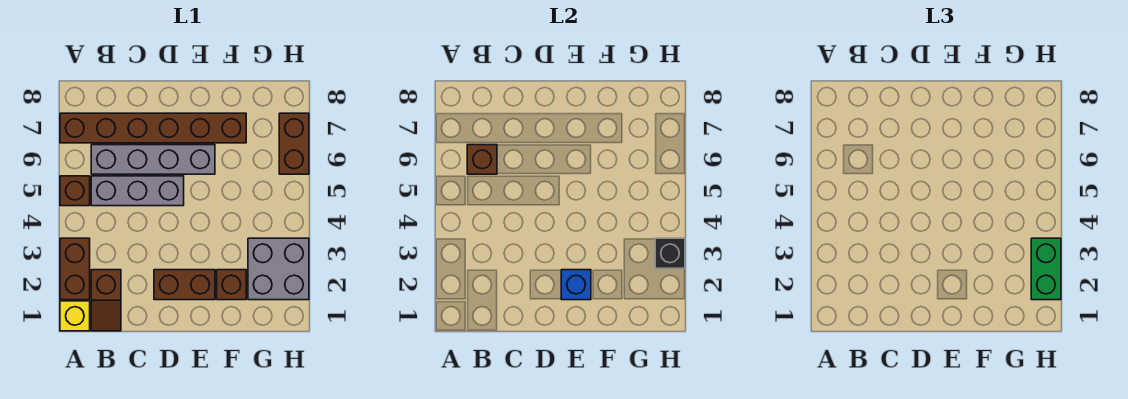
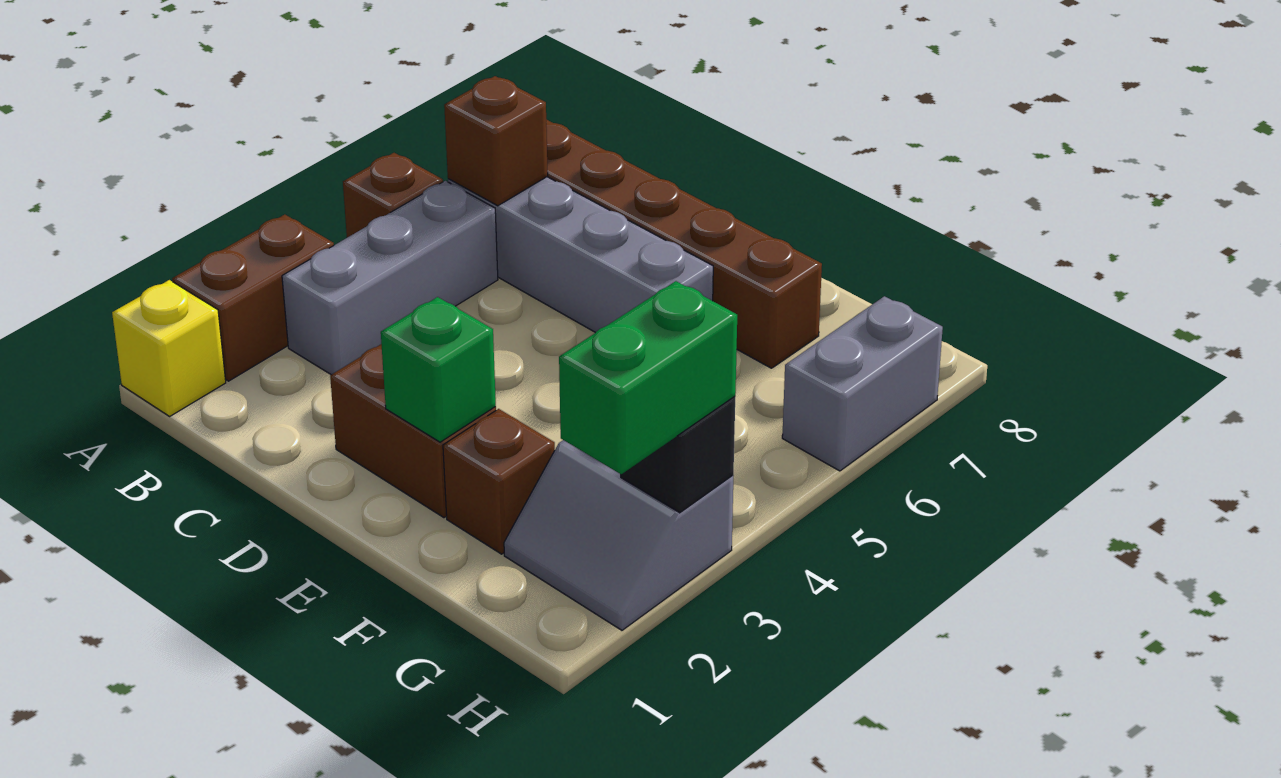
brown 1x2 slope [91,270,121,331] -> none
grey 1x3 brick [91,176,184,206] -> grey 1x3 brick turned to [282,181,498,375]
blue 1x1 brick [561,270,591,300] -> green 1x1 brick [381,297,496,442]
grey 2x2 brick [248,238,309,300] -> grey 2x2 slope [504,440,733,630]
brown 1x2 brick [279,113,309,174] -> grey 1x2 brick [782,296,943,471]

